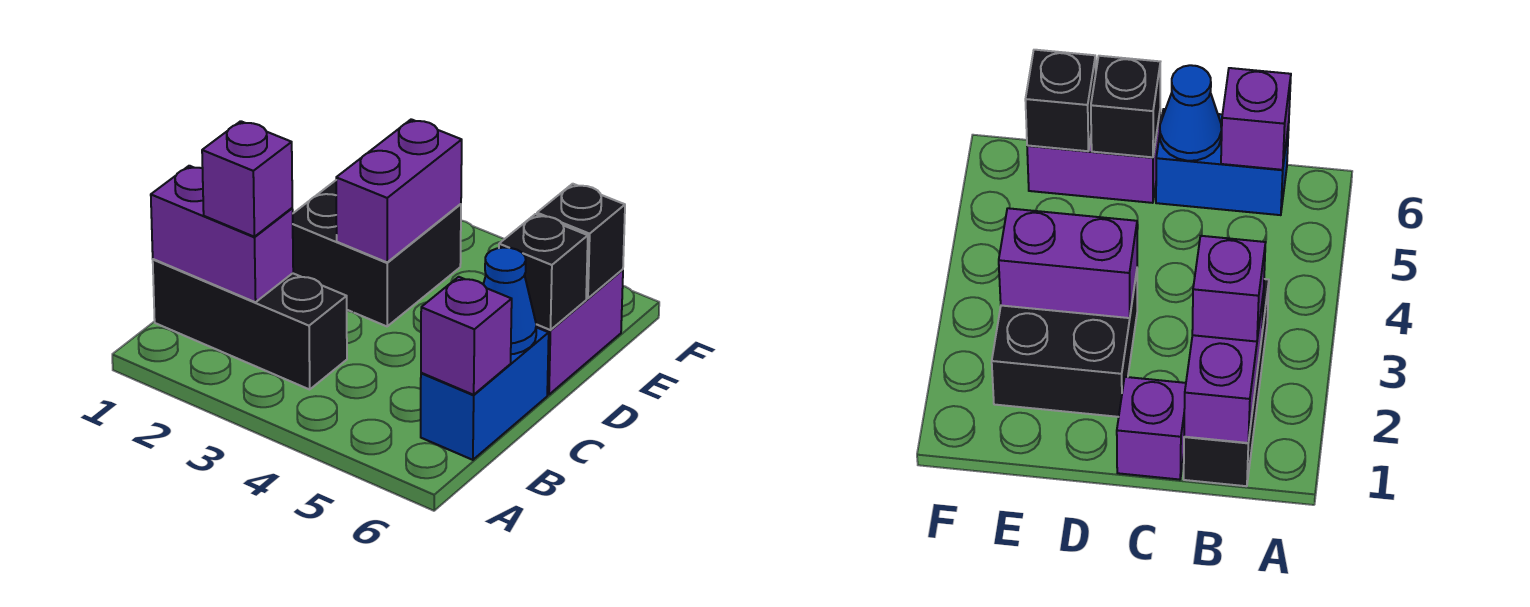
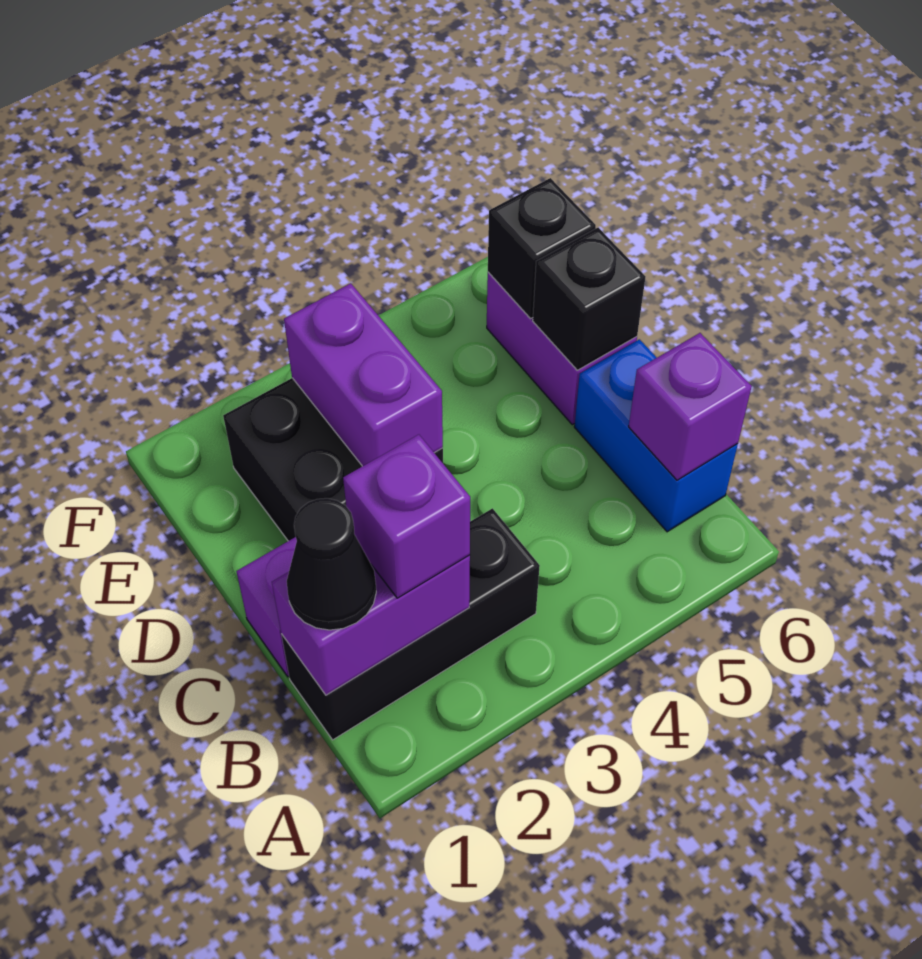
none -> black 1x1 cone [287,498,376,630]
blue 1x1 cone [483,248,536,354] -> none

